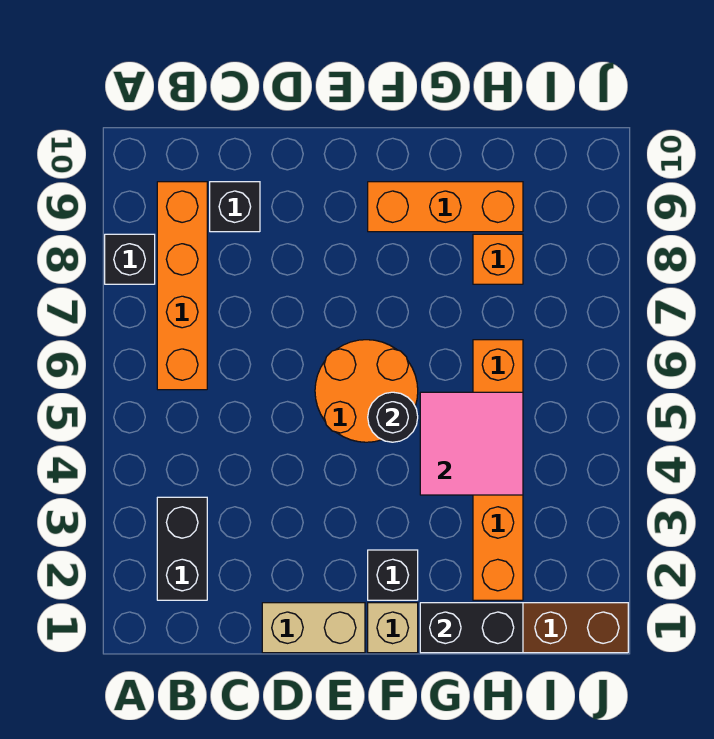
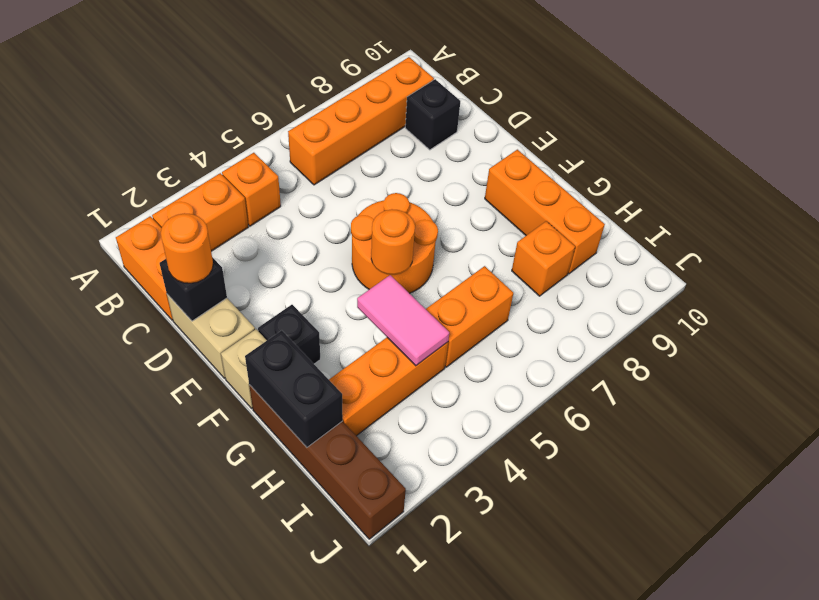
black 1x1 brick [105,234,155,284] -> black 1x1 brick moved to [160,257,227,321]
none -> orange 1x2 brick [116,216,173,320]
black 1x2 brick [157,497,207,600] -> orange 1x2 brick [152,173,248,251]
none -> orange 1x1 brick [222,153,281,226]
none -> orange 1x1 round brick [161,213,213,283]
black 1x1 round brick [368,392,418,442] -> orange 1x1 round brick [371,209,415,275]
pink 2x2 tile [420,392,523,495] -> pink 1x2 tile [357,275,449,366]

